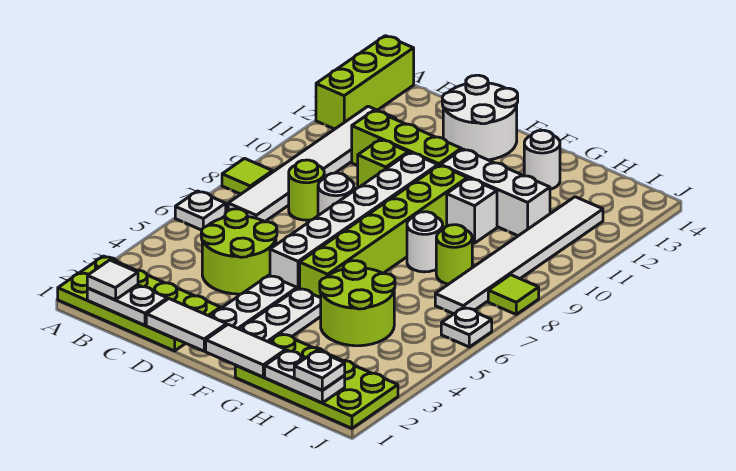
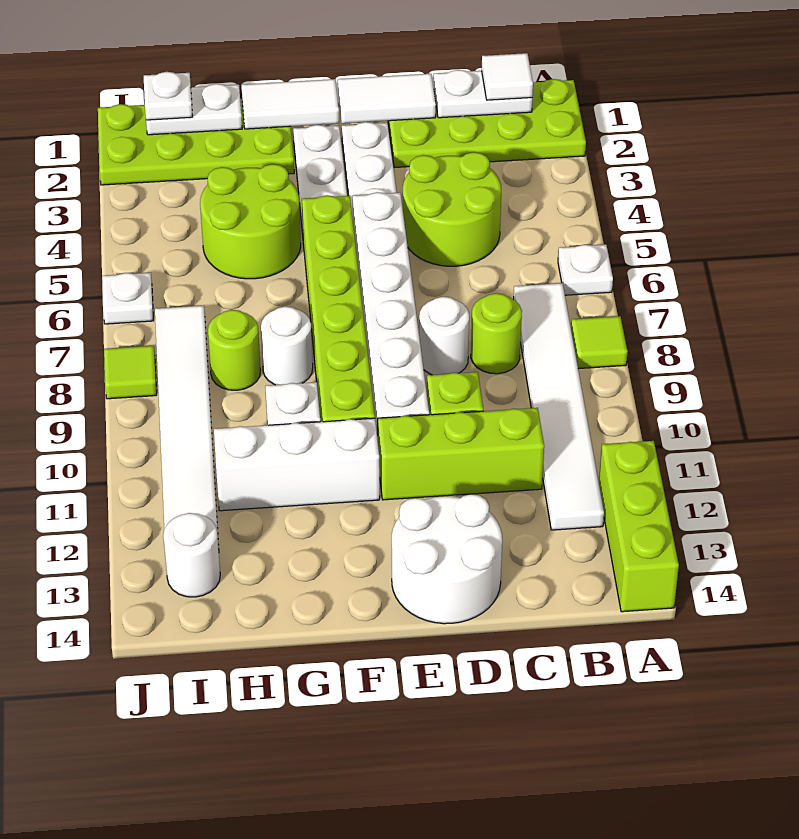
white 1x1 round brick [524,130,560,189] -> white 1x1 round brick moved to [163,513,220,597]

